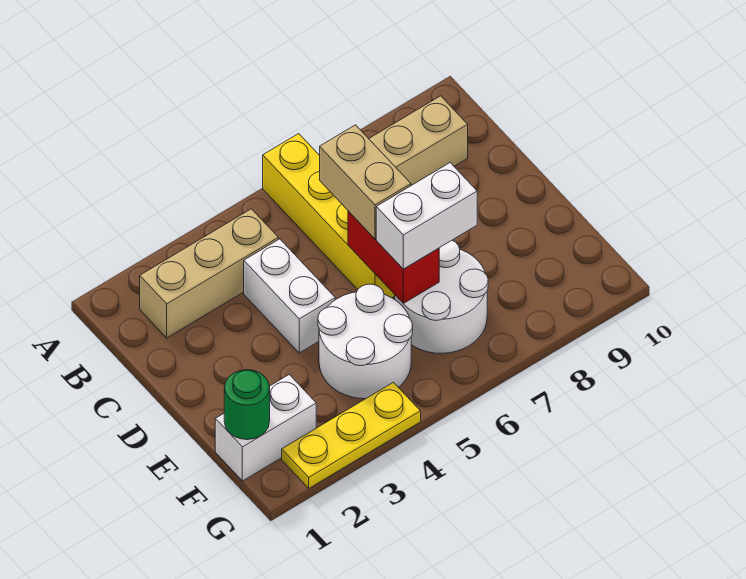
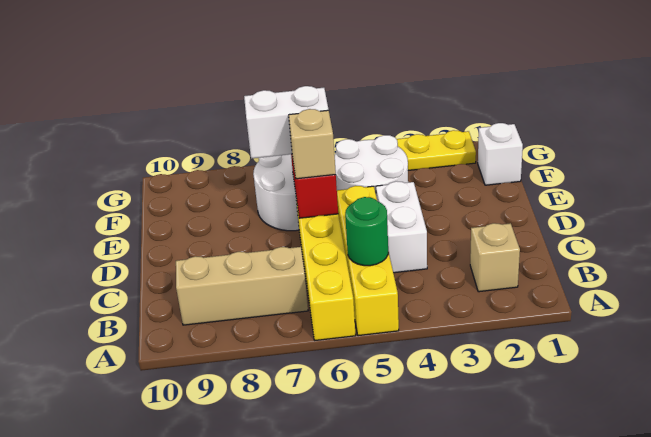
none -> yellow 1x4 brick [337,186,399,336]
tan 1x3 brick [140,209,278,338] -> tan 1x1 brick [470,223,520,292]
tan 1x2 brick [320,125,411,239] -> tan 1x1 brick [289,109,336,179]
white 1x2 brick [215,375,316,481] -> white 1x1 brick [478,123,523,185]
green 1x1 round brick [224,370,270,440] -> green 1x1 round brick moved to [345,197,388,266]

